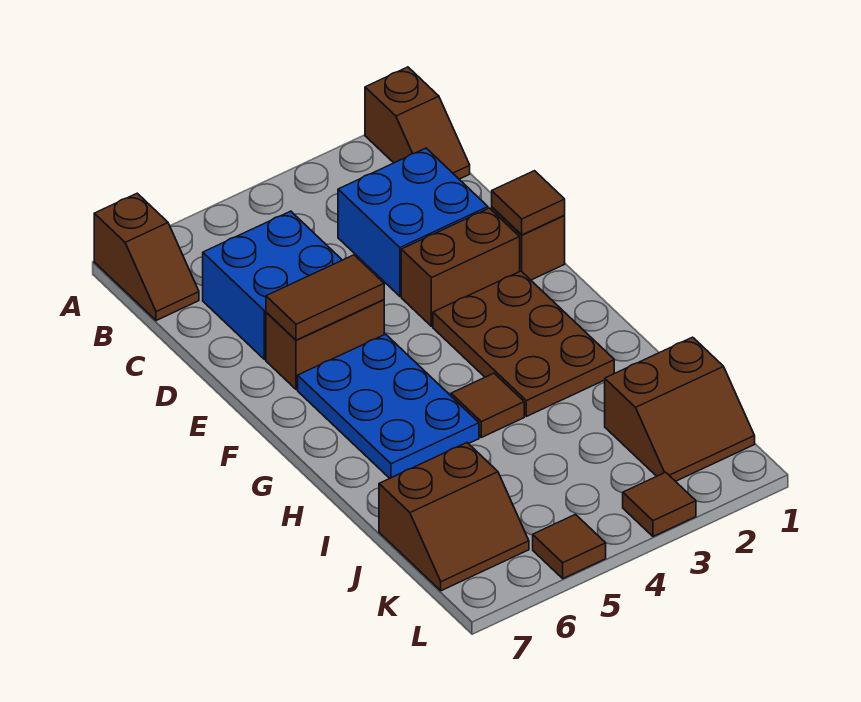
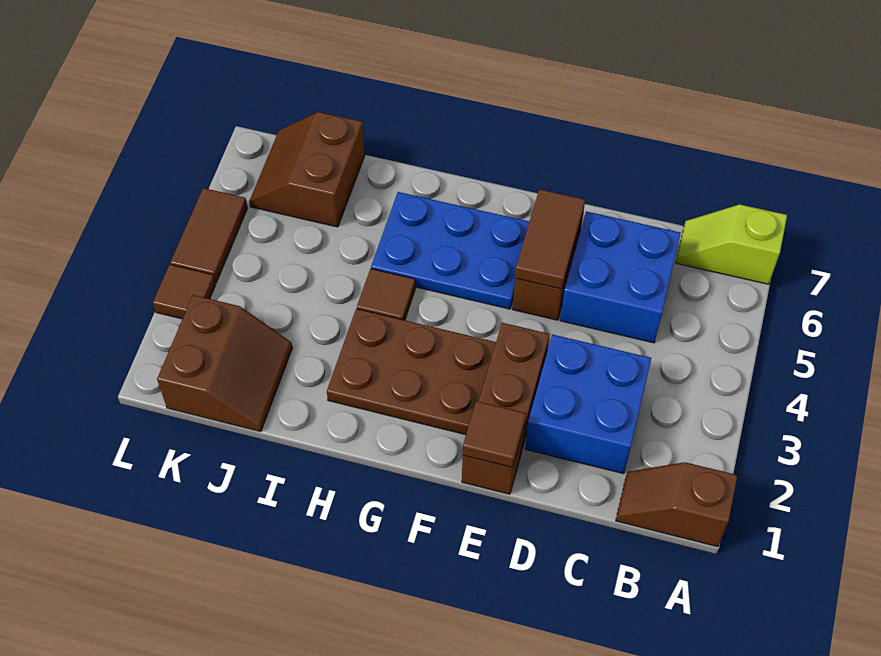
brown 1x2 slope [94,193,199,321] -> lime 1x2 slope [676,204,787,284]
brown 2x2 slope [605,337,755,481] -> brown 2x2 slope turned to [157,295,292,432]
brown 1x1 tile [533,514,606,579] -> brown 1x2 tile [170,188,248,283]

